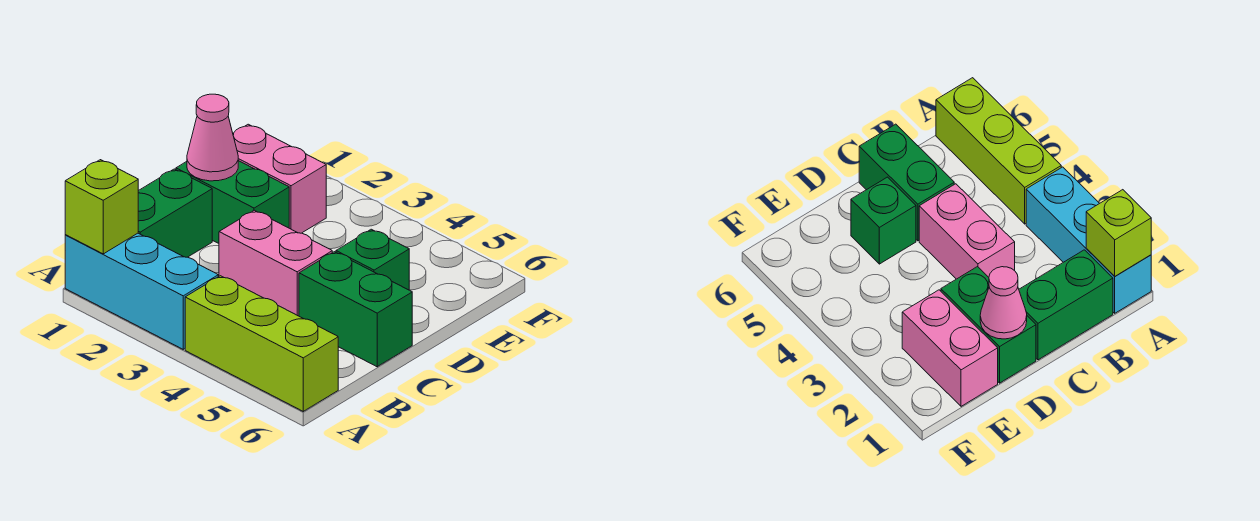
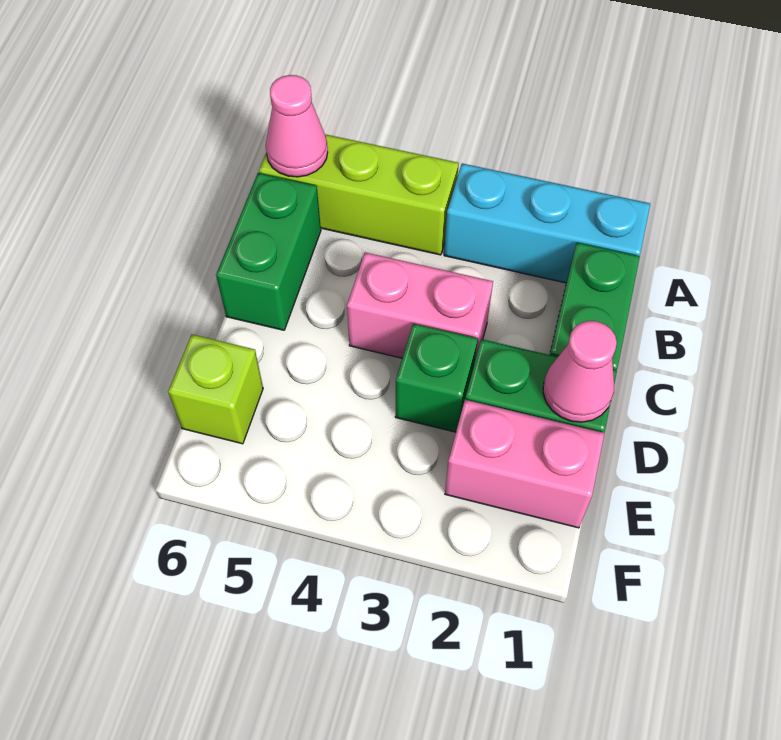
lime 1x1 brick [65,160,138,254] -> lime 1x1 brick moved to [168,335,263,444]
none -> pink 1x1 cone [266,75,328,177]
green 1x2 brick [299,252,412,367] -> green 1x2 brick turned to [216,173,321,330]
green 1x1 brick [336,229,409,290] -> green 1x1 brick moved to [395,323,478,432]

